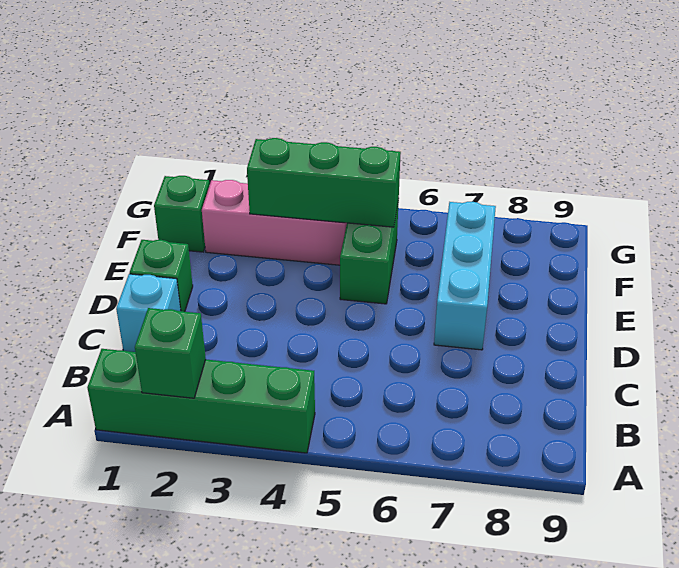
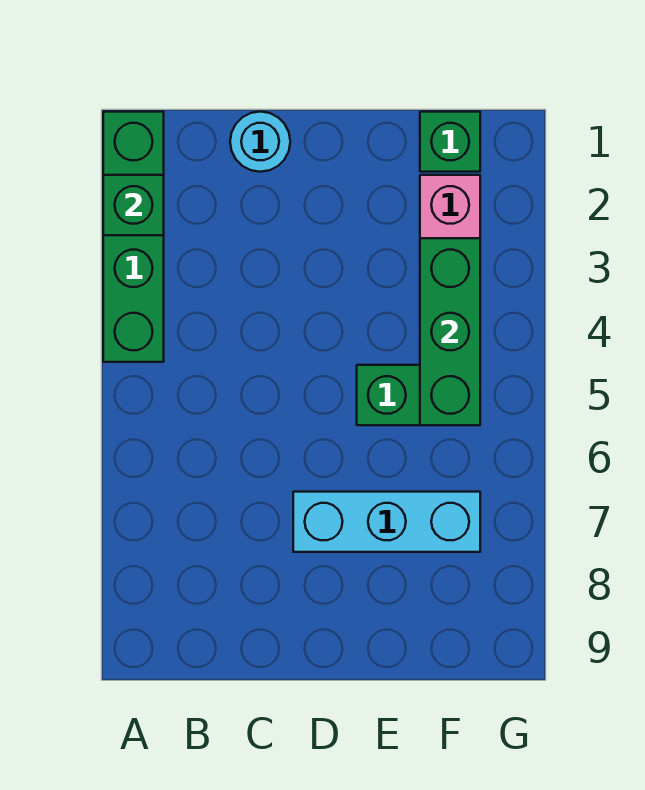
cyan 1x1 brick [116,274,181,352] -> cyan 1x1 round brick [230,112,290,172]
green 1x1 brick [130,240,193,312] -> none

